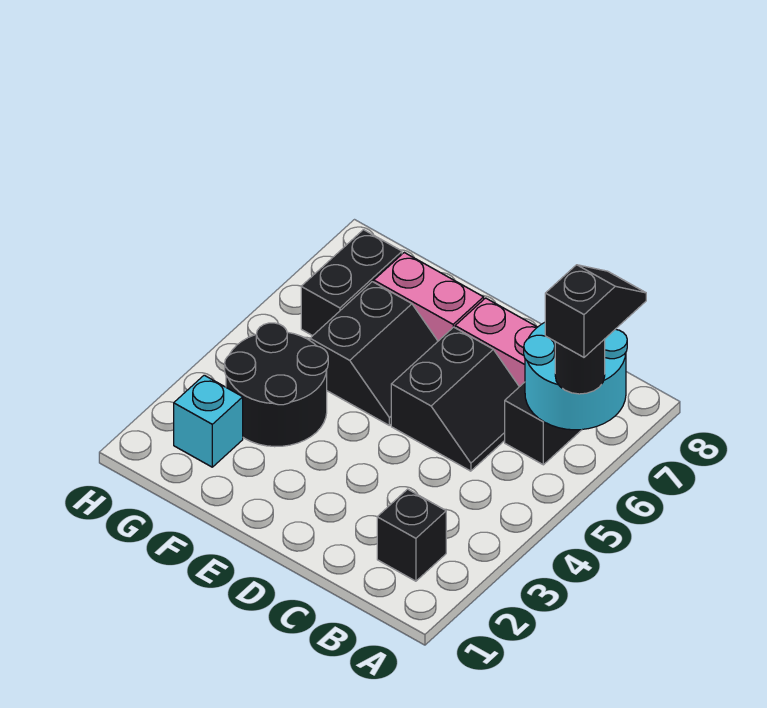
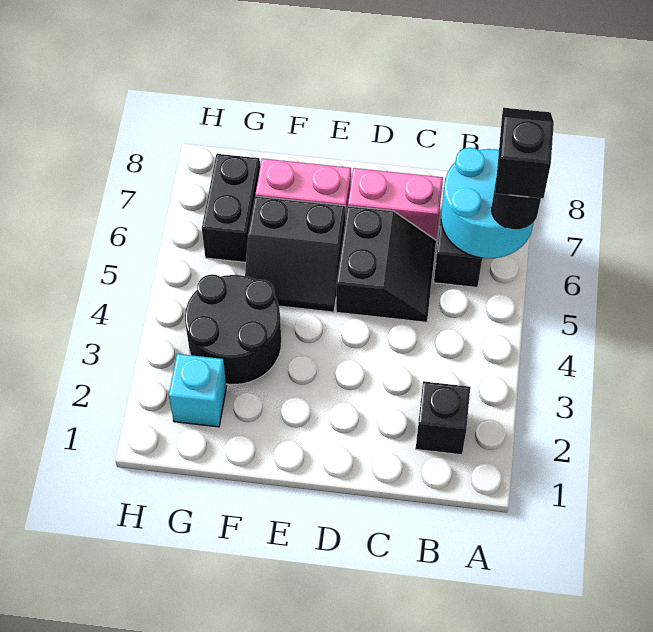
black 2x2 slope [310,282,438,425] -> black 2x2 slope turned to [245,196,345,312]

